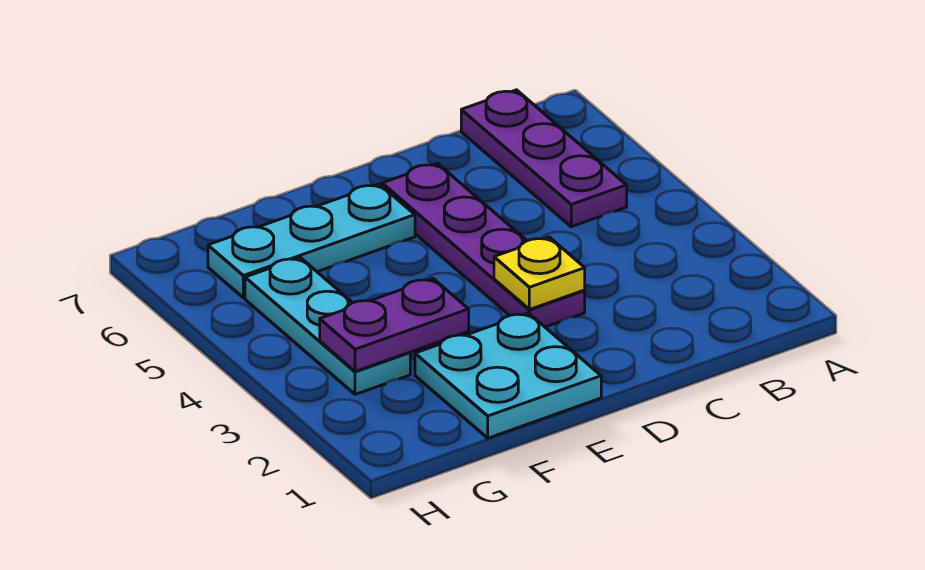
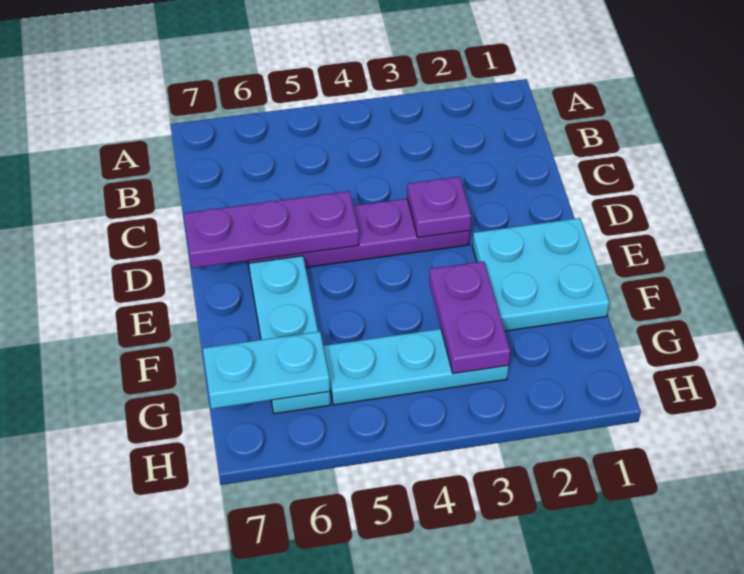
purple 1x3 plate [461,90,627,227] -> purple 1x3 plate moved to [184,191,359,268]
yellow 1x1 plate [494,237,585,310] -> purple 1x1 plate [407,177,471,237]
none -> cyan 1x2 plate [203,332,330,409]

